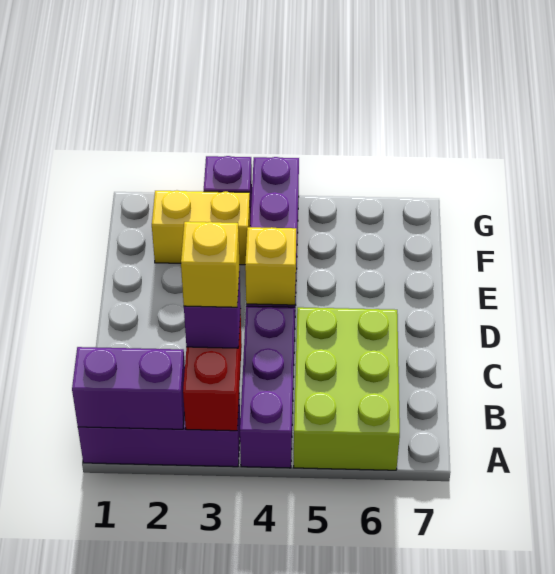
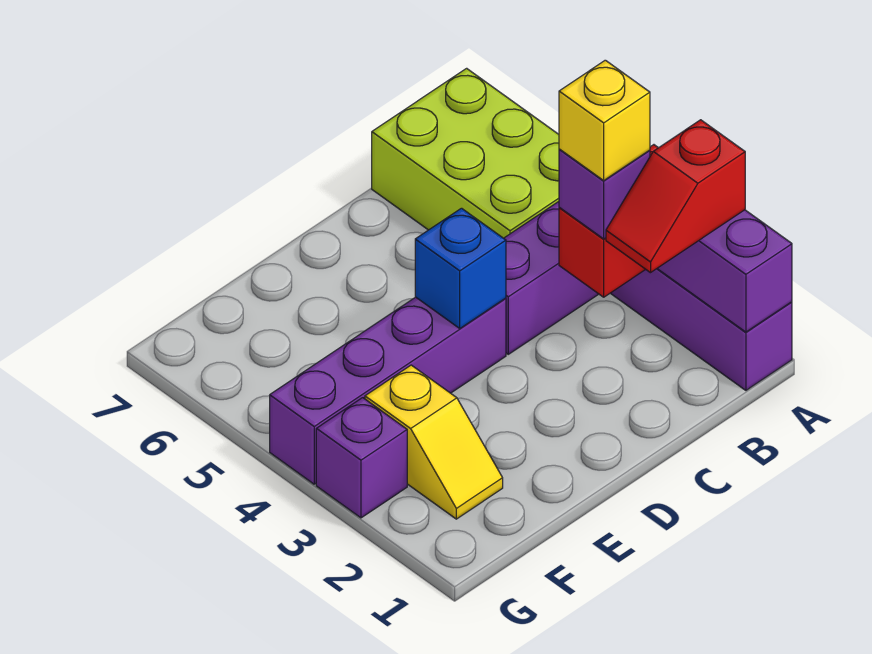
none -> red 1x2 slope [606,120,745,273]
lime 2x3 brick [294,307,400,470] -> lime 2x3 brick turned to [372,68,559,238]
yellow 1x1 brick [245,227,296,305] -> blue 1x1 brick [415,208,506,328]
yellow 1x2 brick [152,190,250,265] -> yellow 1x2 slope [365,365,503,519]

